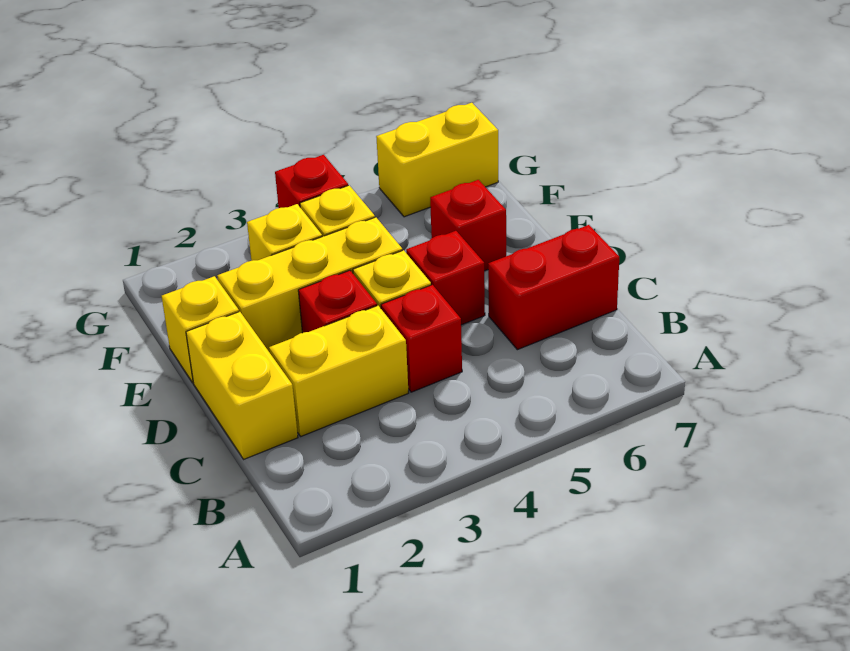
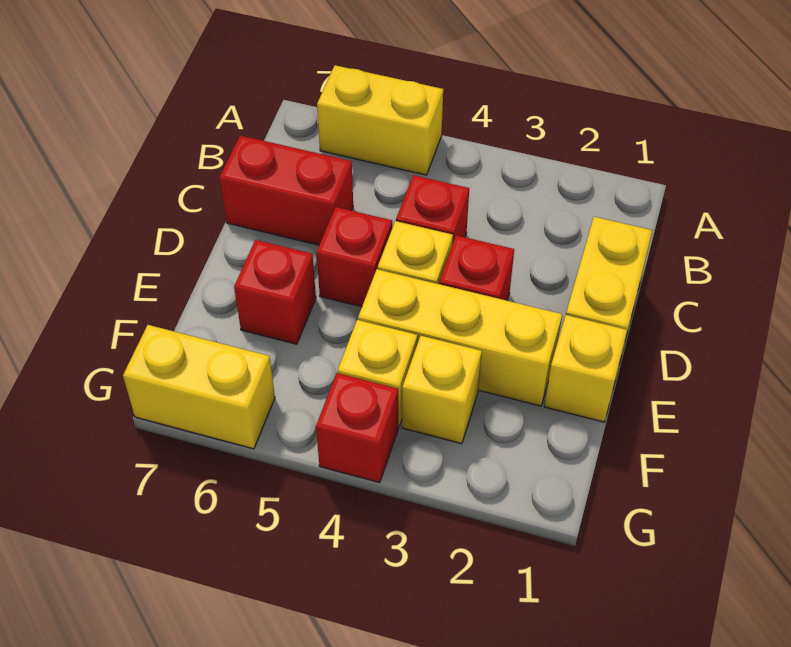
yellow 1x2 brick [269,306,408,436] -> yellow 1x2 brick moved to [317,65,443,175]

